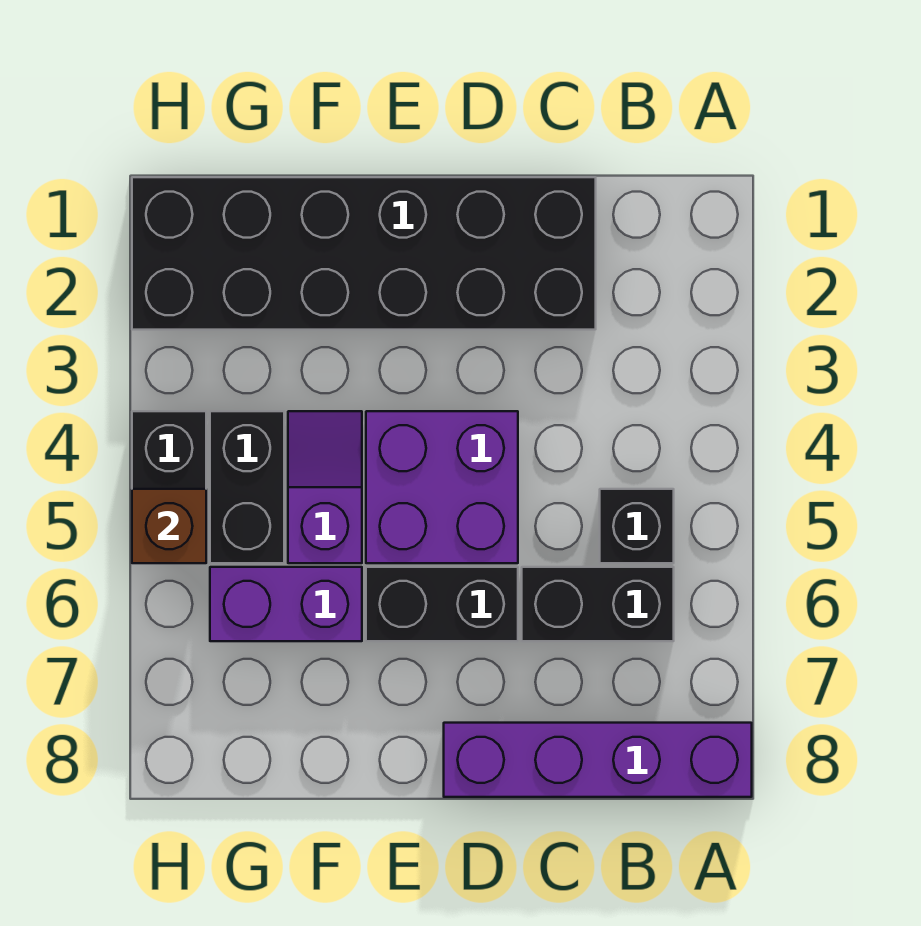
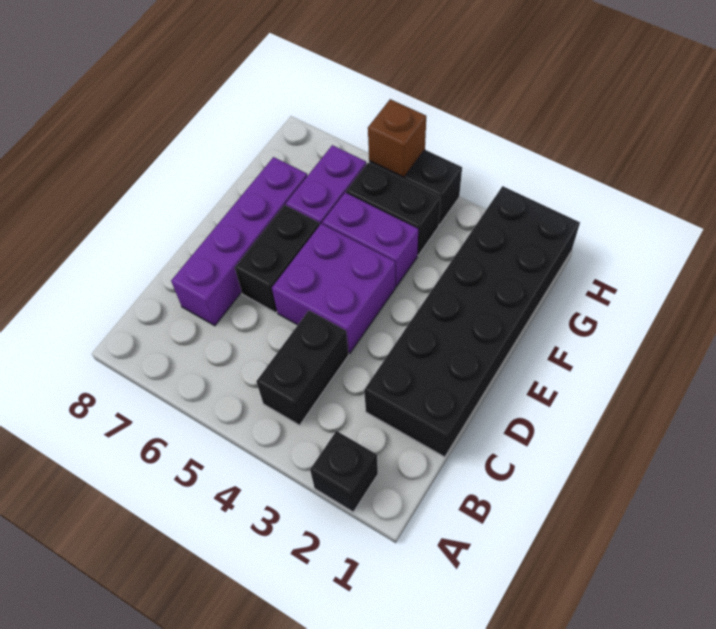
purple 1x4 brick [444,723,752,797] -> purple 1x4 brick moved to [171,157,307,326]
black 1x1 brick [600,489,674,563] -> black 1x1 brick moved to [310,431,378,512]
black 1x2 brick [522,567,674,641] -> black 1x2 brick moved to [256,311,349,425]
purple 1x2 slope [288,411,362,563] -> purple 1x2 brick [322,193,418,287]

